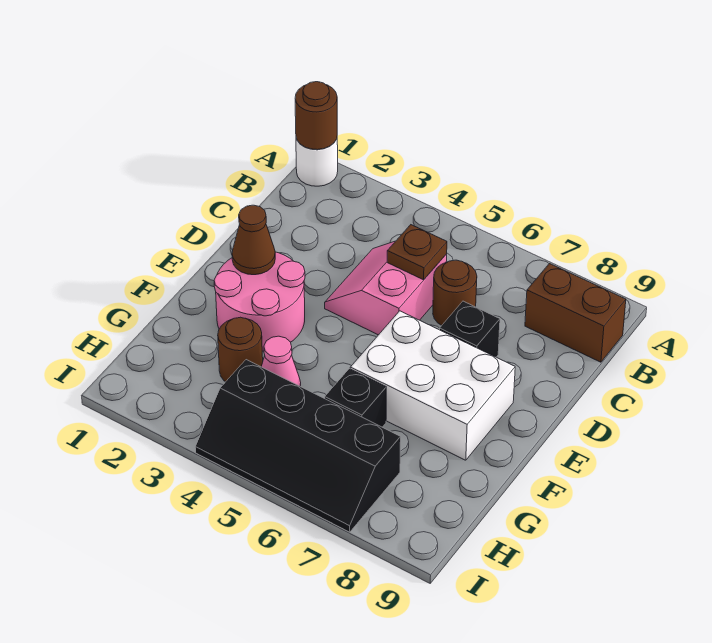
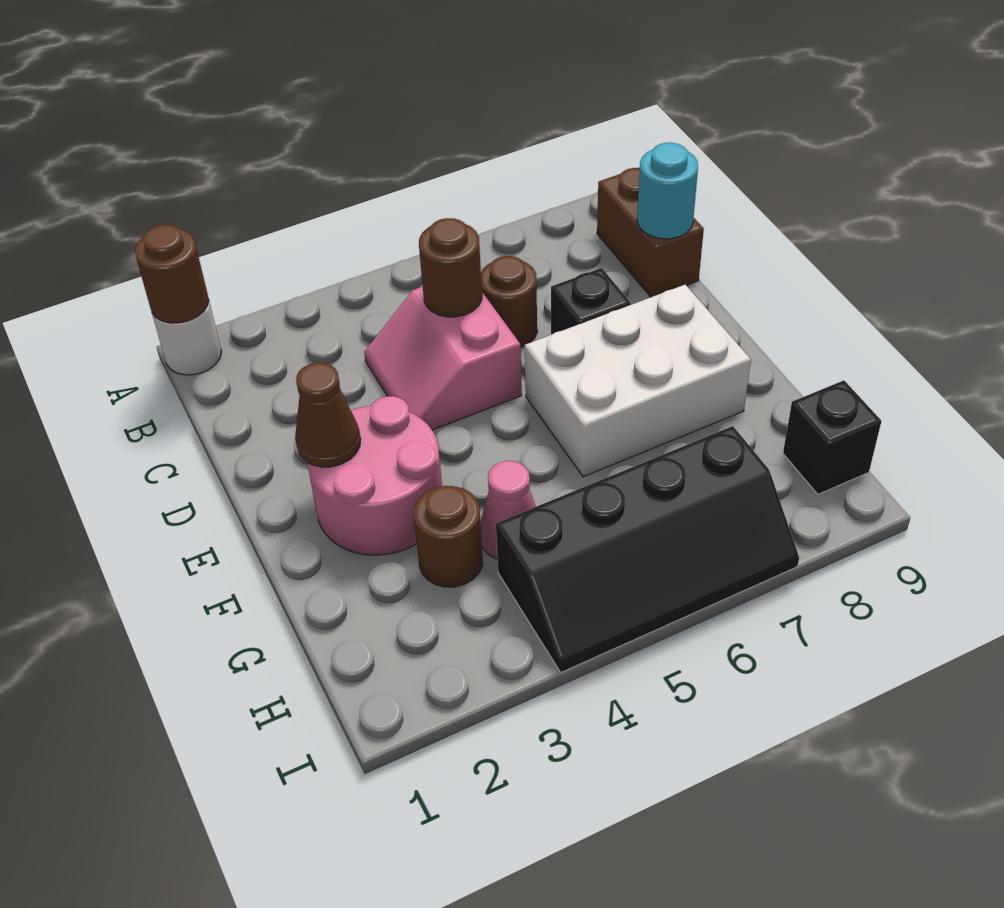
brown 1x2 brick [525,264,626,362] -> brown 1x2 brick turned to [597,167,704,297]
brown 1x1 plate [387,225,447,280] -> brown 1x1 round brick [419,218,482,317]
none -> cyan 1x1 round brick [637,143,698,239]
black 1x1 brick [325,369,386,427] -> black 1x1 brick moved to [783,380,881,494]

